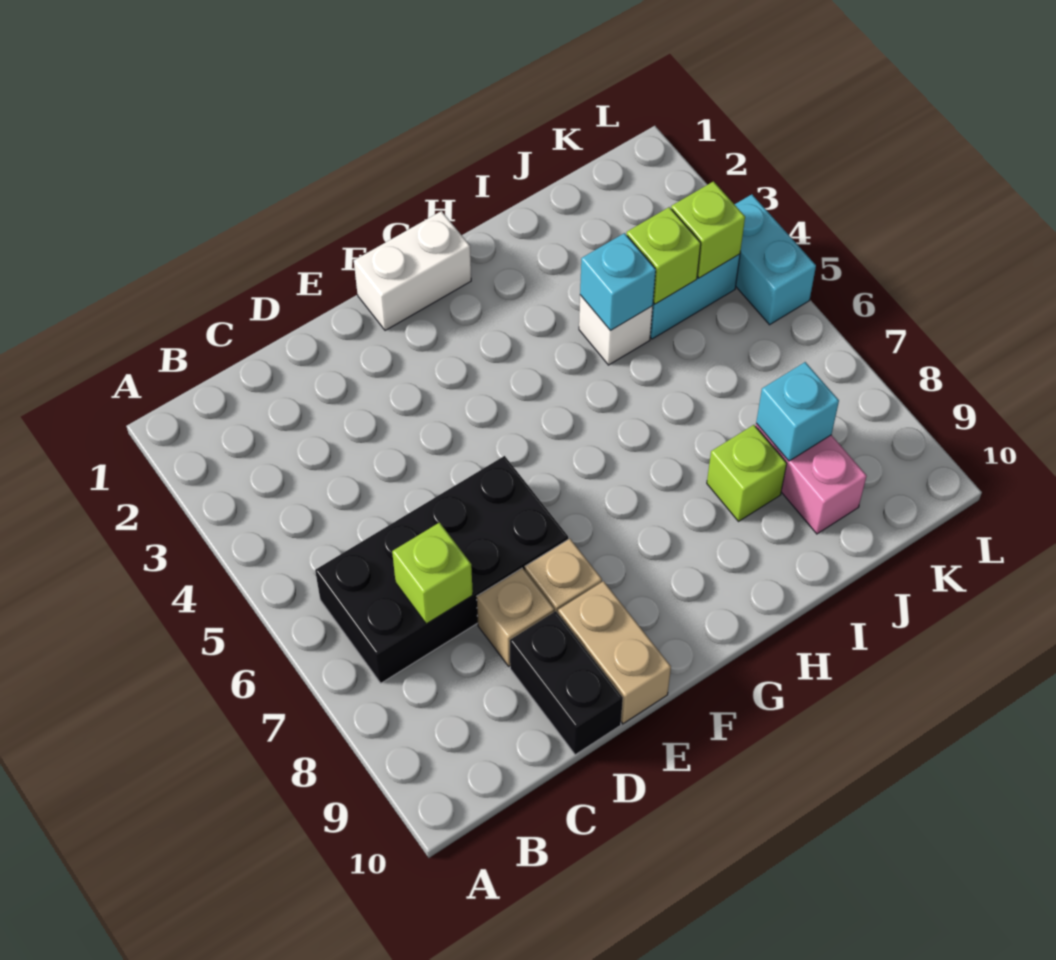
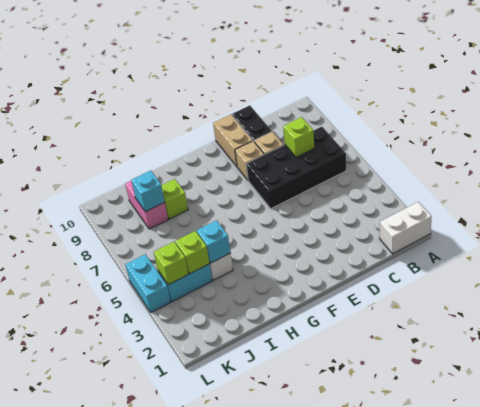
white 1x2 brick [354,211,471,331] -> white 1x2 brick moved to [380,202,432,254]

